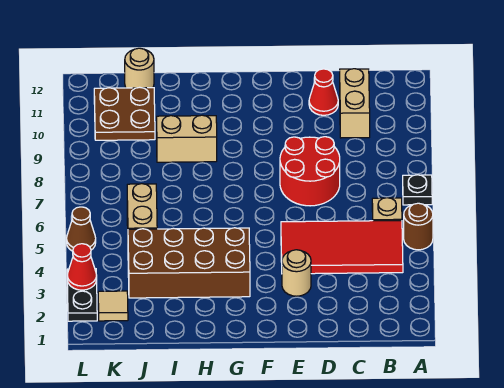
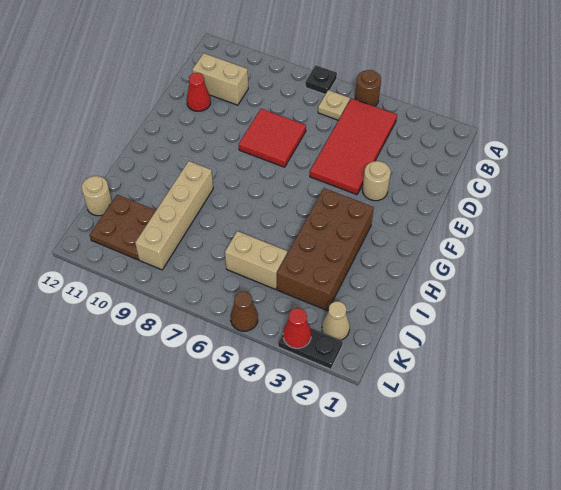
red 2x2 round brick [280,137,340,206] -> red 2x2 tile [239,109,306,167]
tan 1x2 brick [157,115,217,162] -> tan 1x4 brick [135,161,213,270]
tan 1x1 tile [98,291,128,321] -> tan 1x1 cone [322,301,350,340]

